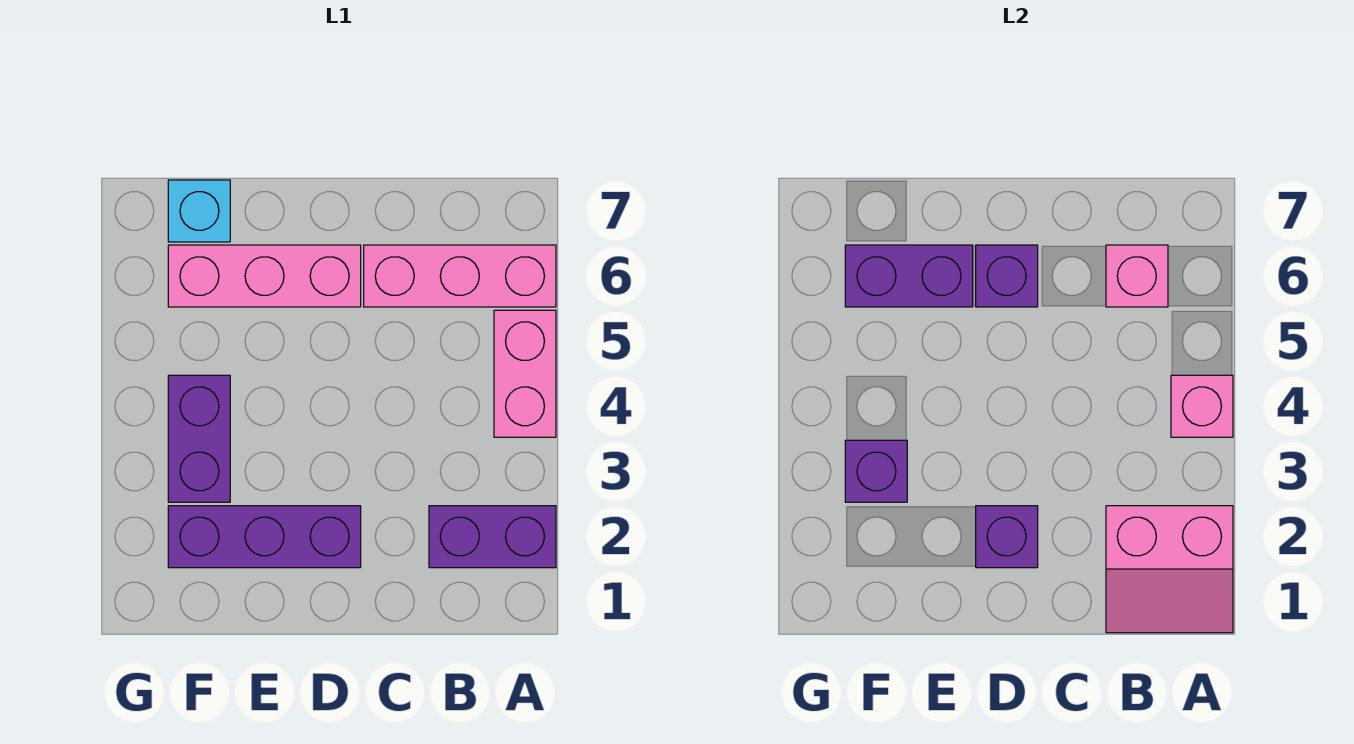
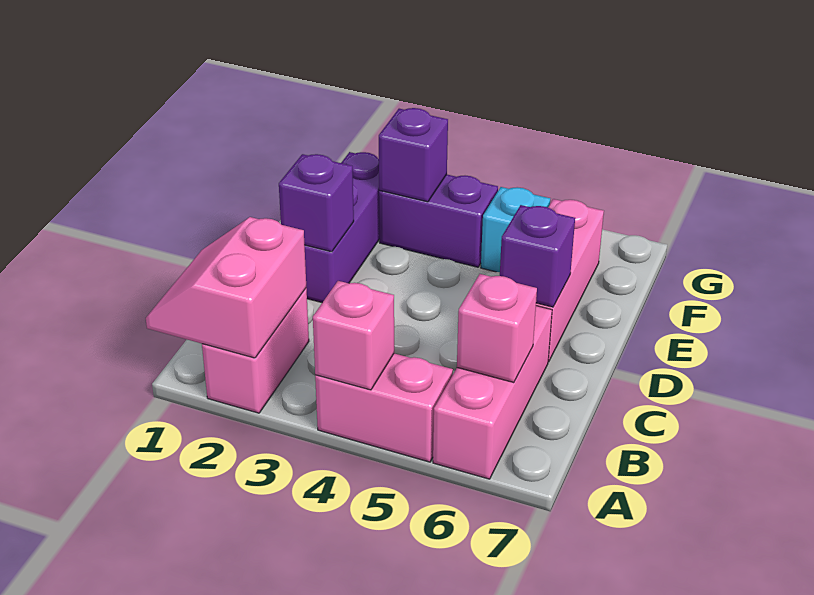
purple 1x2 brick [429,506,556,568] -> pink 1x2 brick [202,288,309,413]
purple 1x2 brick [845,245,973,307] -> none
cyan 1x1 brick [168,180,230,242] -> cyan 1x1 brick moved to [481,187,550,272]

